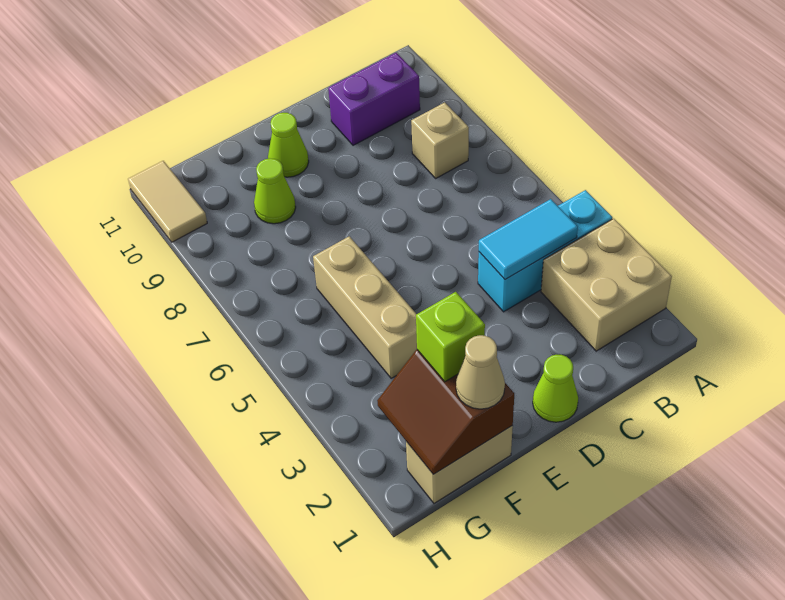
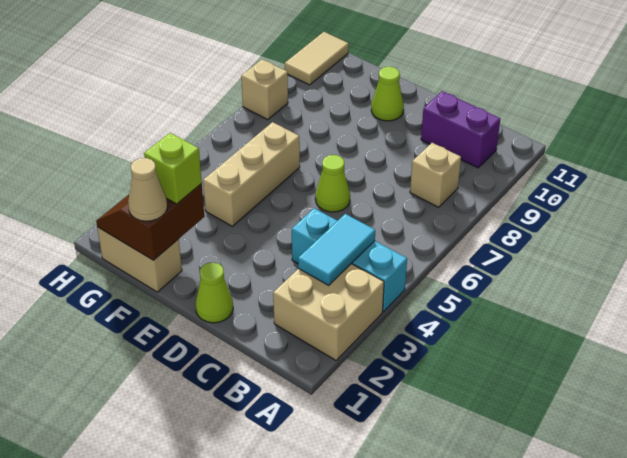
cyan 1x2 tile [479,199,578,280] -> cyan 1x2 tile turned to [298,214,375,285]
lime 1x1 cone [254,158,296,224] -> lime 1x1 cone moved to [315,155,350,212]
none -> tan 1x1 brick [241,59,288,120]

